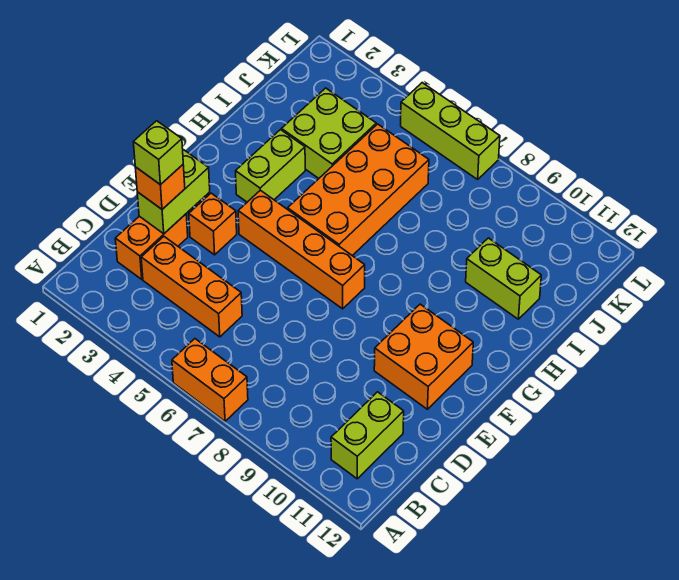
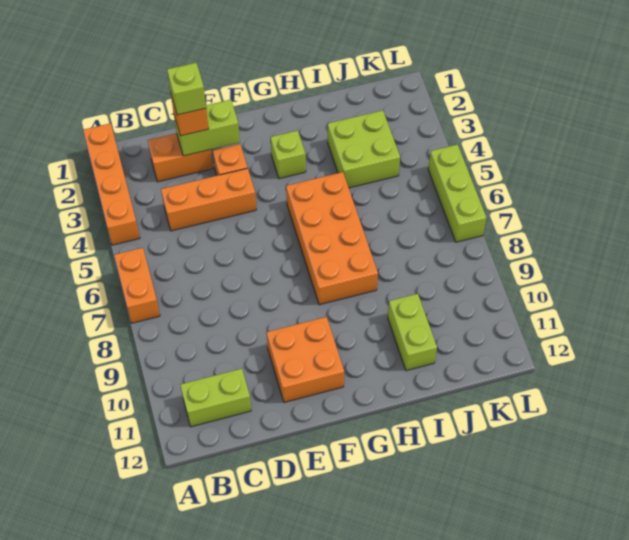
orange 1x3 brick [141,237,242,337] -> orange 1x3 brick turned to [161,168,256,231]
orange 1x4 brick [238,190,365,309] -> orange 1x4 brick moved to [83,123,140,245]
lime 1x2 brick [236,130,305,202] -> lime 1x1 brick [271,130,306,179]
orange 2x4 brick [288,124,429,256] -> orange 2x4 brick turned to [286,172,378,305]

